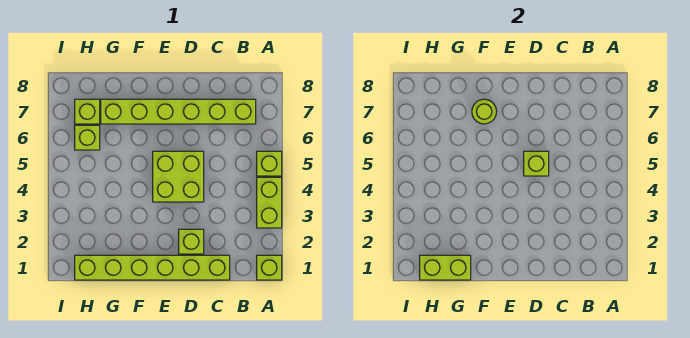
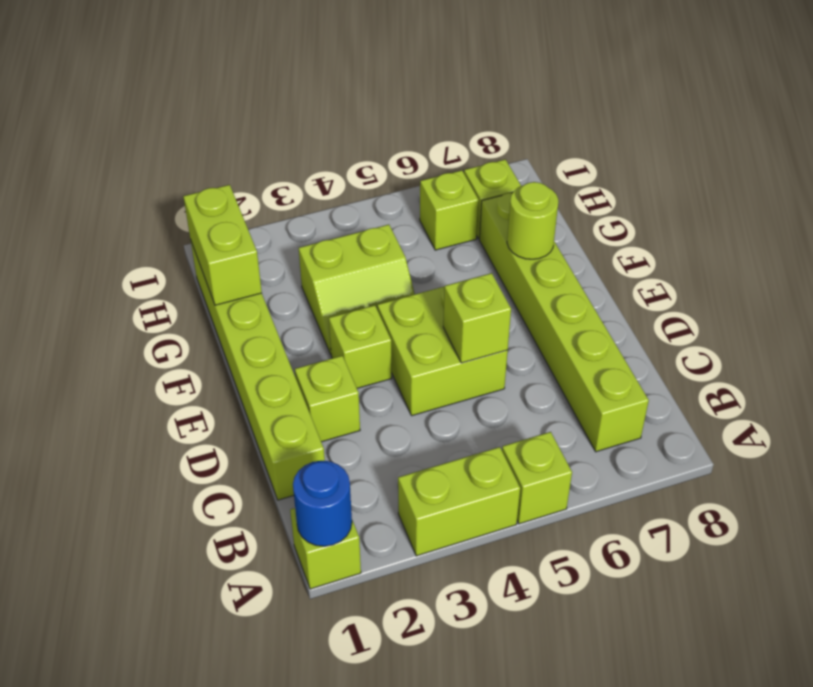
none -> blue 1x1 round brick [293,461,352,546]
none -> lime 1x1 brick [329,305,392,388]
none -> lime 2x2 slope [299,225,415,354]

